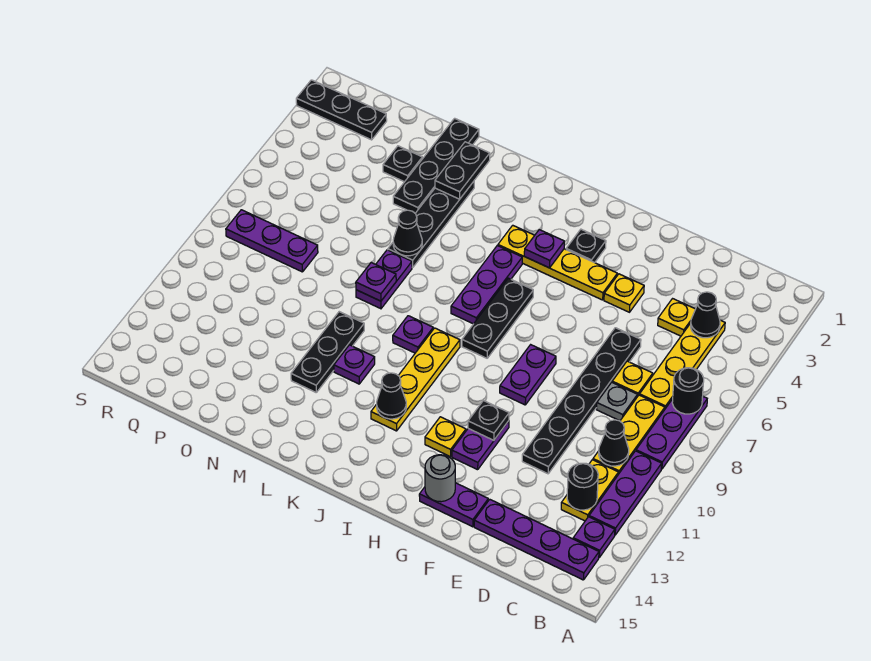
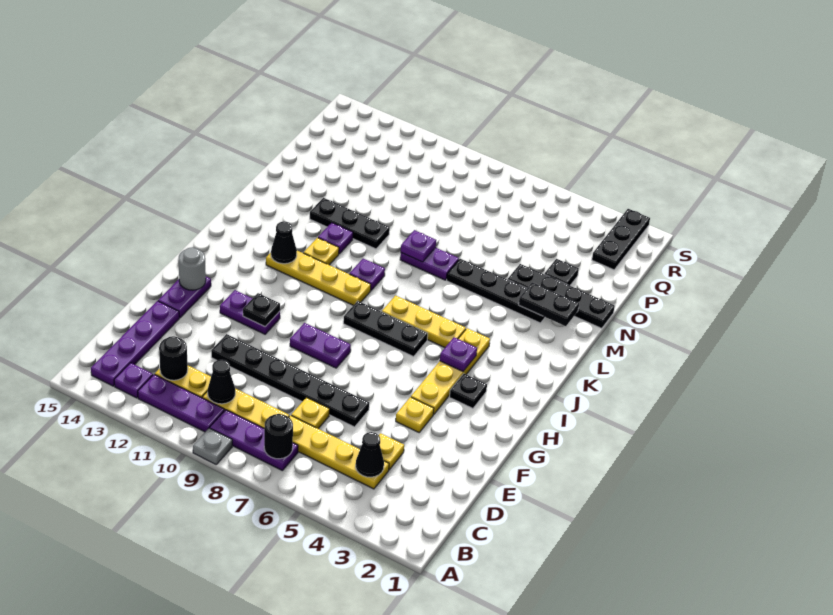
grey 1x1 plate [597,382,637,421] -> grey 1x1 plate moved to [193,428,232,464]
yellow 1x1 plate [425,417,466,457] -> yellow 1x1 plate moved to [304,238,339,265]
purple 1x3 plate [451,246,522,324] -> yellow 1x3 plate [382,296,466,348]
black 1x1 cone [393,210,422,256] -> none
purple 1x3 plate [226,210,318,272] -> none

